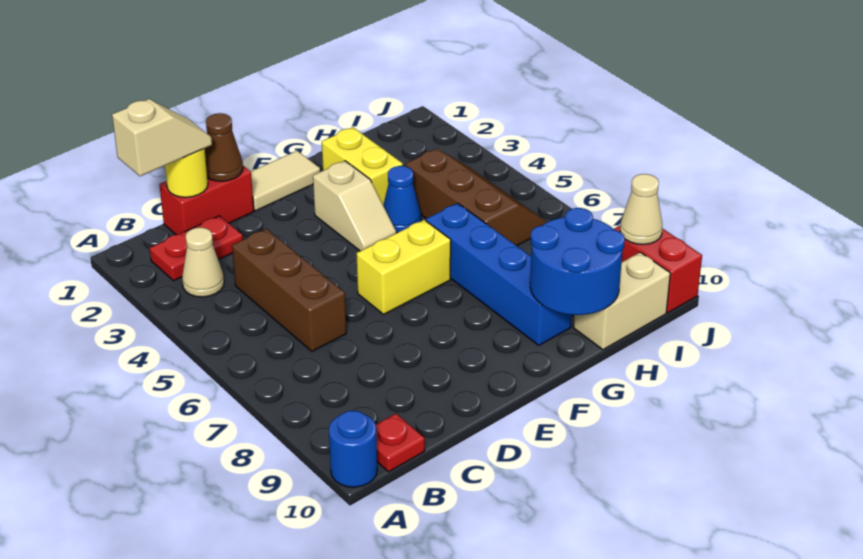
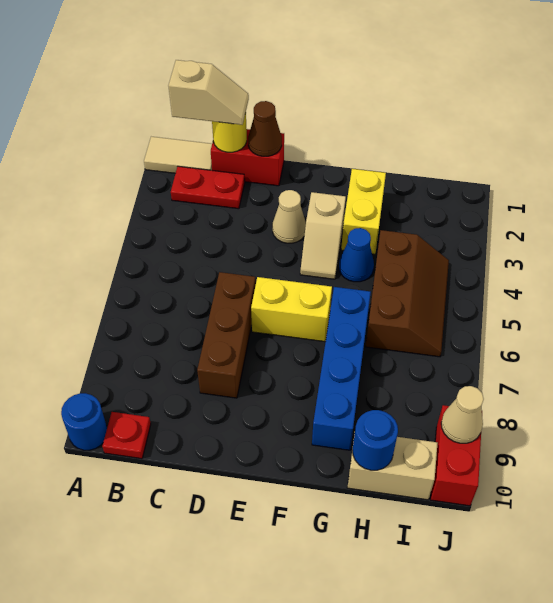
tan 1x1 cone [182,228,224,297] -> tan 1x1 cone moved to [272,190,306,243]
brown 1x3 brick [232,229,346,351] -> brown 1x3 brick moved to [197,272,256,398]
tan 1x2 tile [251,151,320,211] -> tan 1x2 tile moved to [144,137,212,173]
blue 2x2 round brick [530,208,625,315] -> blue 1x1 round brick [352,410,398,470]

